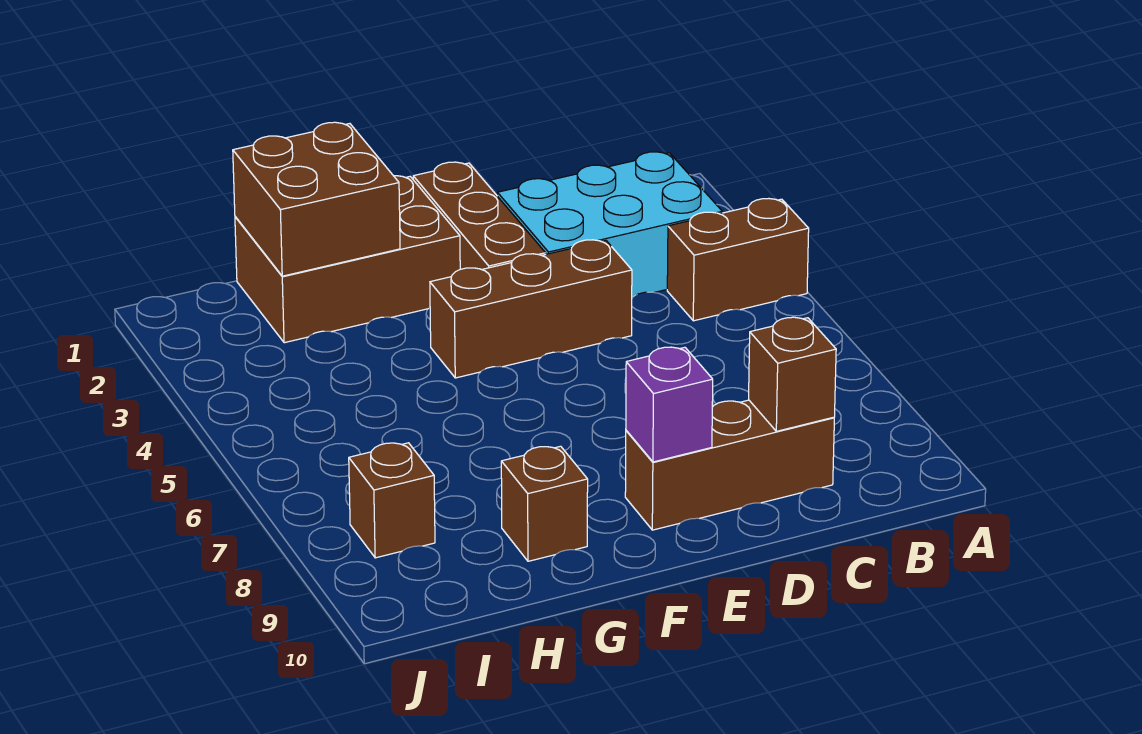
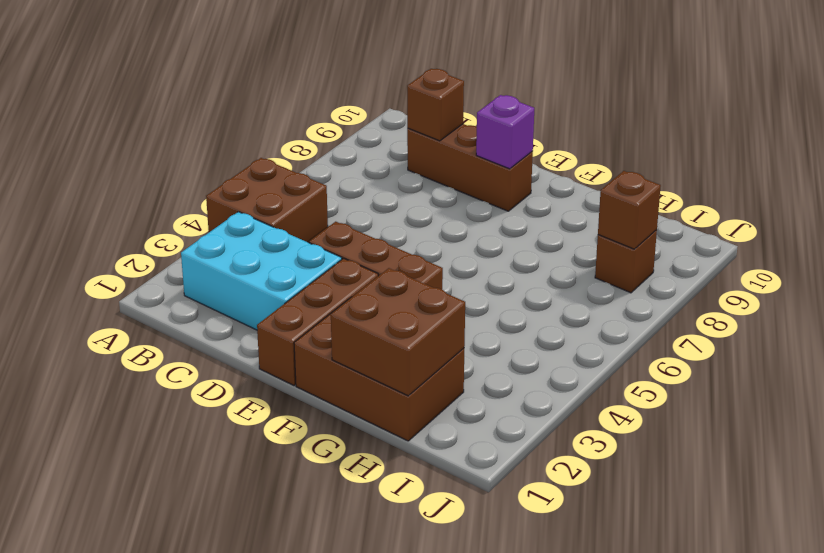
brown 1x2 brick [667,199,809,321] -> brown 2x2 brick [206,158,328,243]
brown 1x1 brick [501,446,588,561] -> brown 1x1 brick moved to [598,171,661,249]

